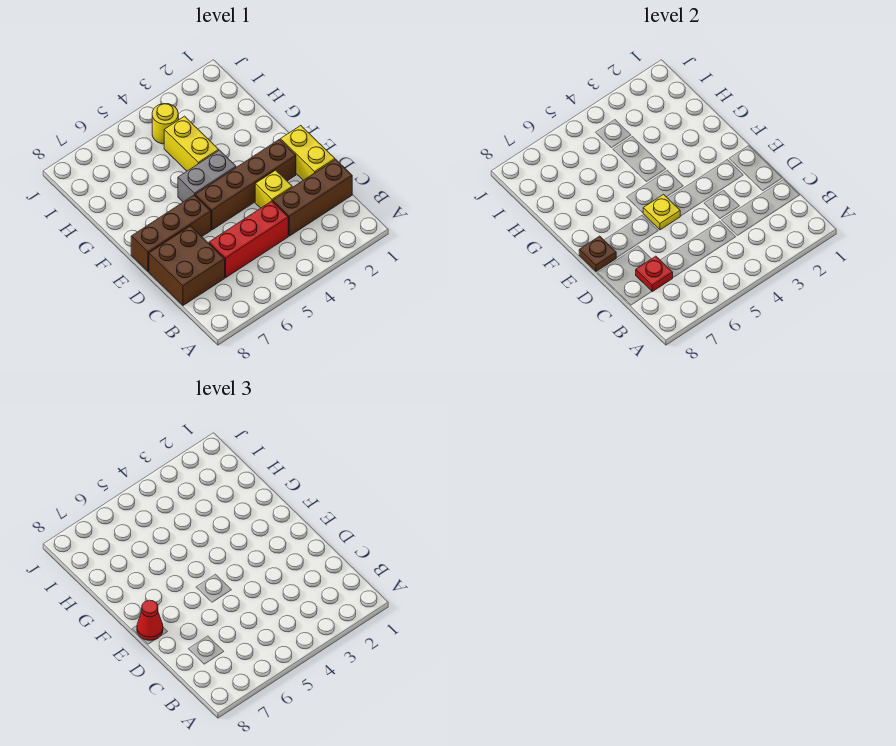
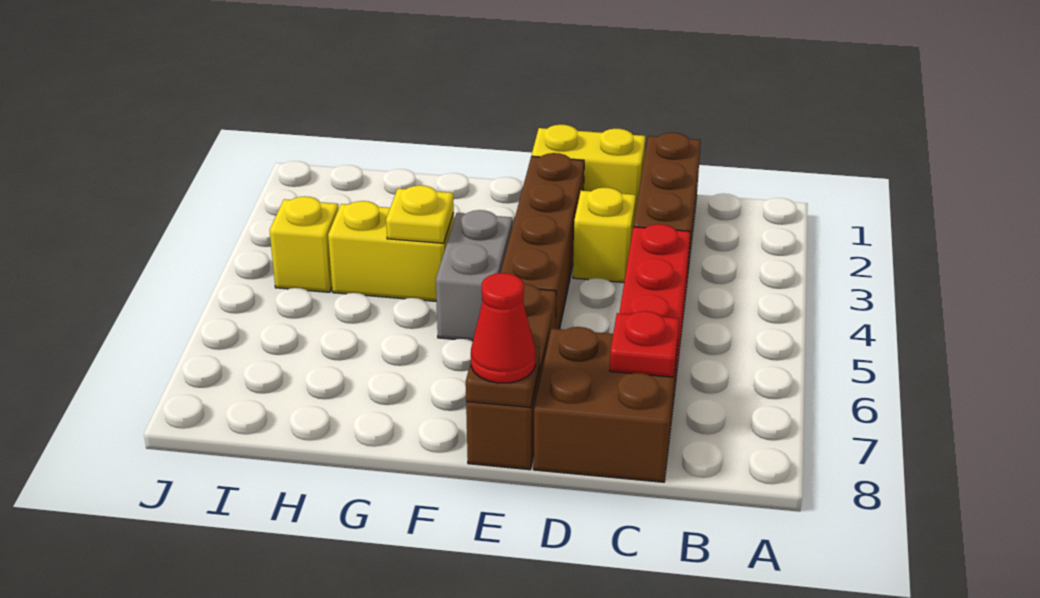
yellow 1x1 plate [643,194,680,230] -> yellow 1x1 plate moved to [386,185,454,243]
yellow 1x1 round brick [152,104,178,144] -> yellow 1x1 brick [270,196,339,292]

